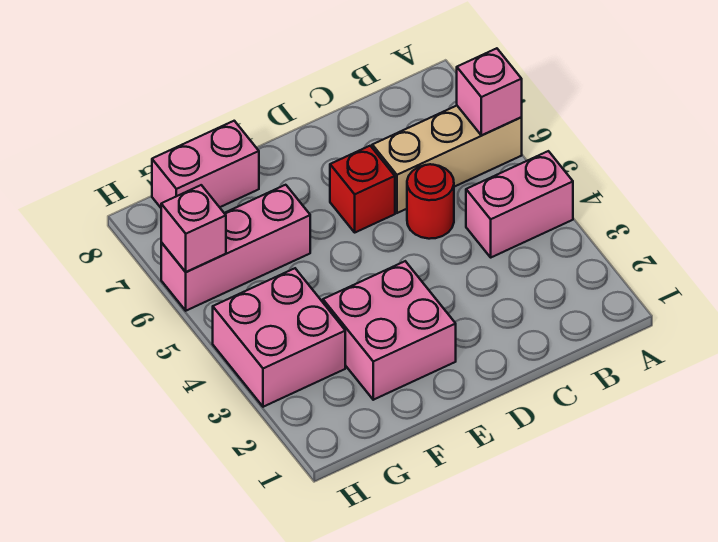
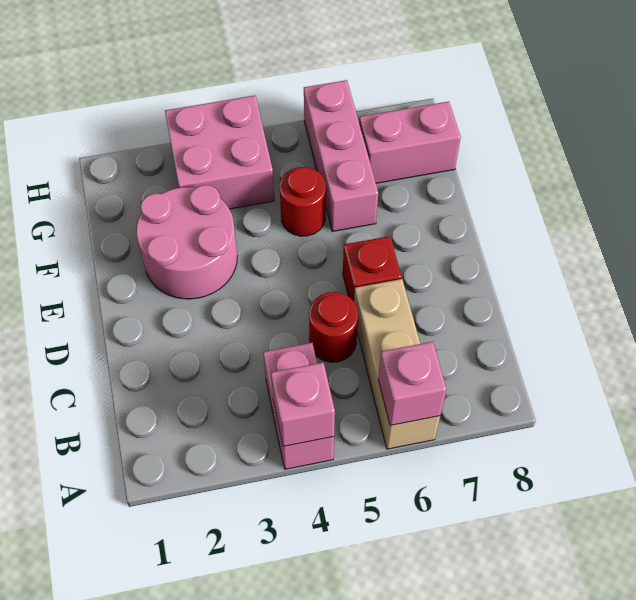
pink 2x2 brick [323,261,456,400] -> pink 2x2 round brick [136,185,237,299]
none -> red 1x1 round brick [280,167,326,236]
pink 1x2 brick [152,121,259,208] -> pink 1x2 brick turned to [359,101,461,183]
pink 1x1 brick [161,185,226,272] -> pink 1x1 brick moved to [271,363,335,446]

